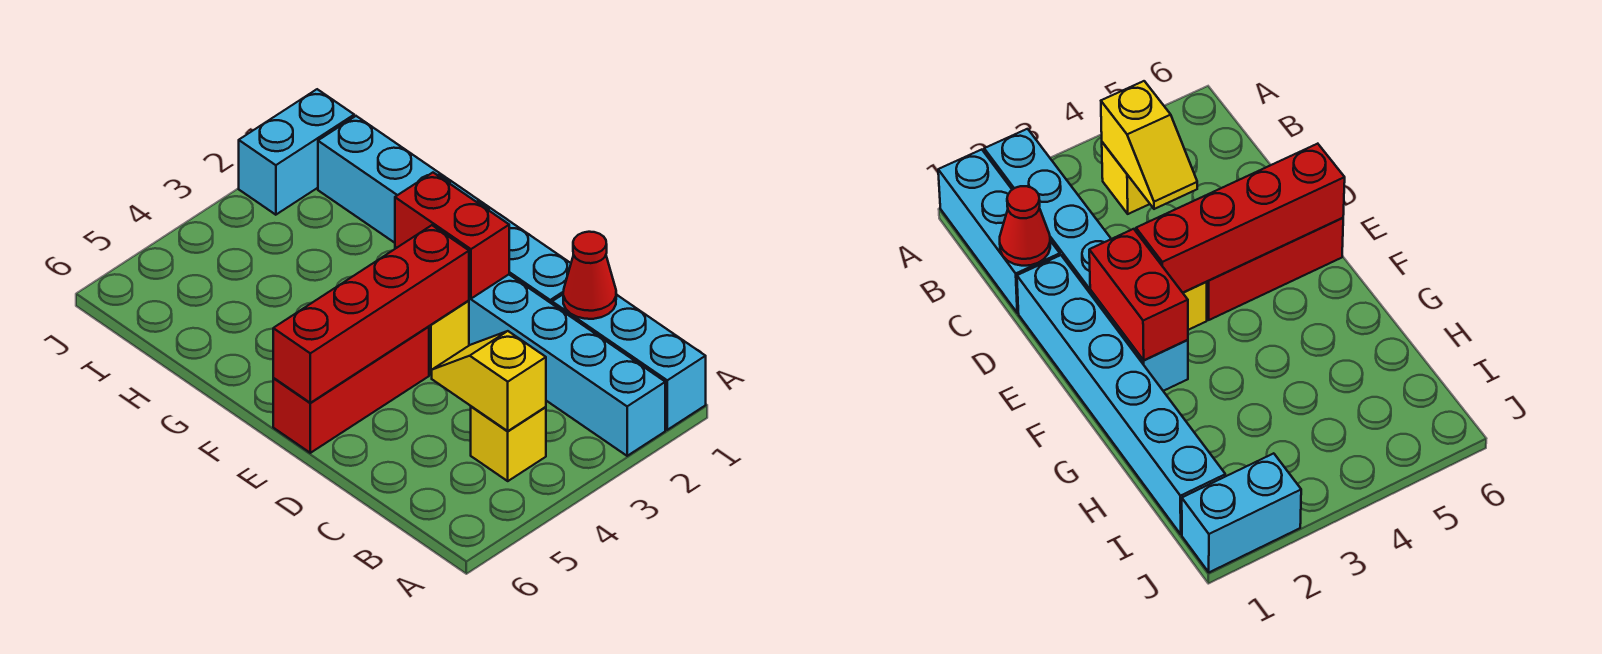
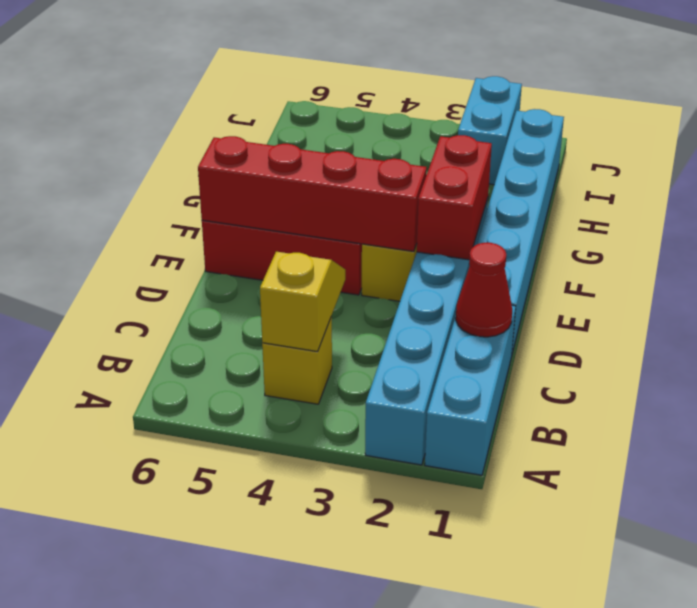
cyan 1x2 brick [239,89,354,215] -> cyan 1x2 brick turned to [458,76,522,185]

